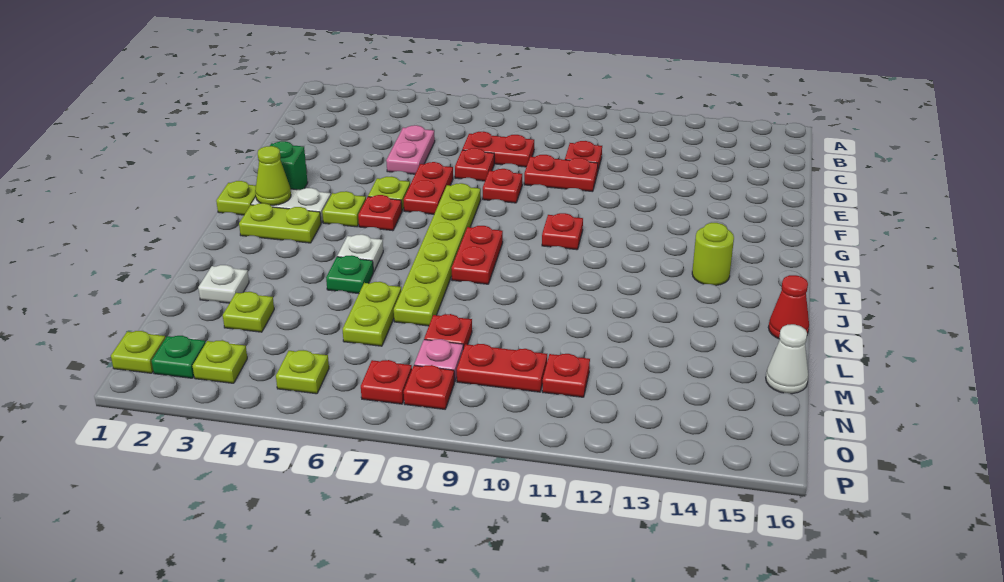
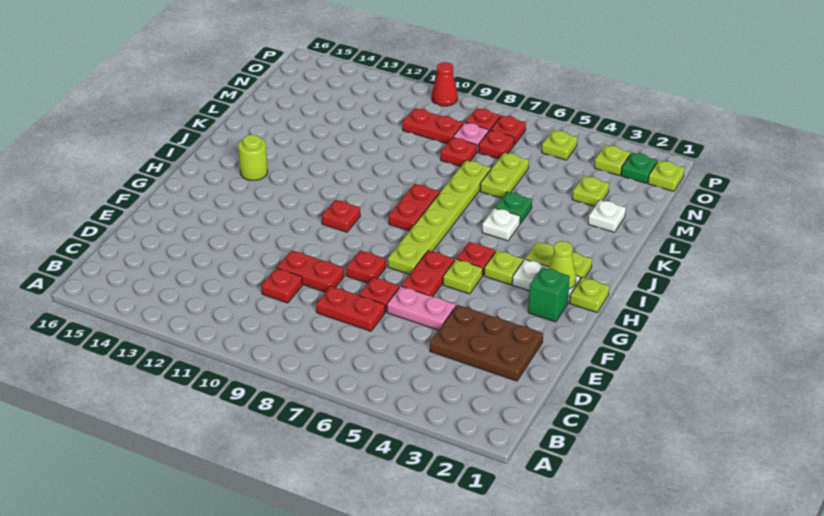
none -> brown 2x3 plate [430,305,543,381]
pink 1x2 plate [386,125,435,174] -> pink 1x2 plate turned to [387,286,456,330]
red 1x1 cone [768,275,809,339] -> red 1x1 cone moved to [432,62,458,106]
white 1x1 cone [766,324,809,394] -> none
red 1x1 plate [542,354,590,397] -> red 1x1 plate moved to [478,130,514,159]

